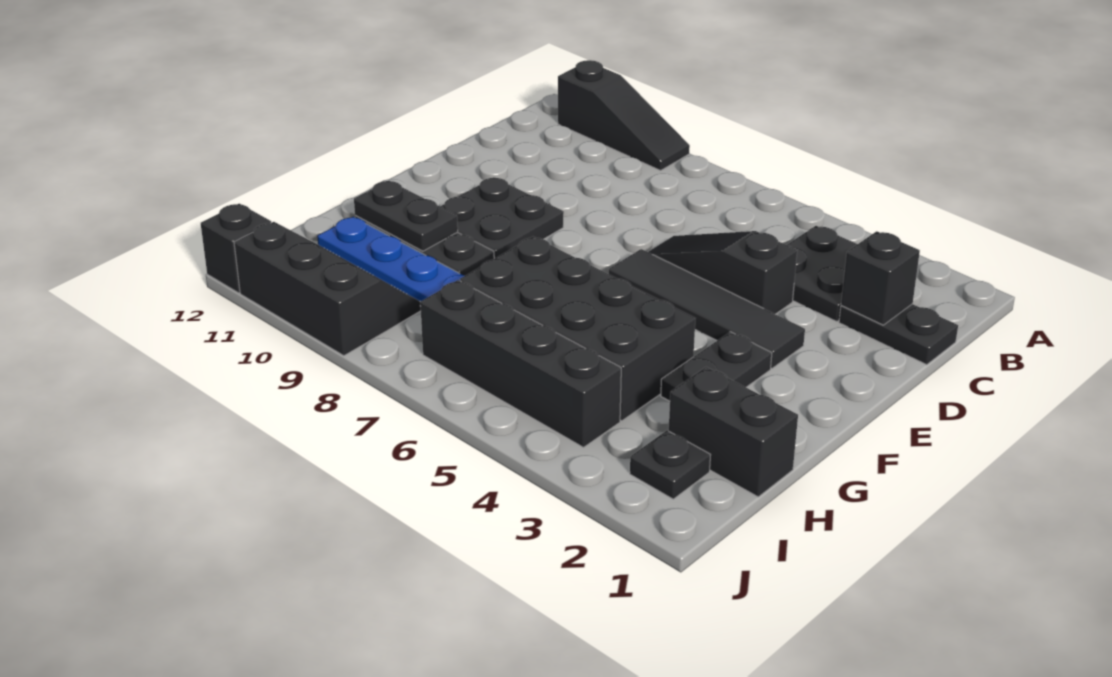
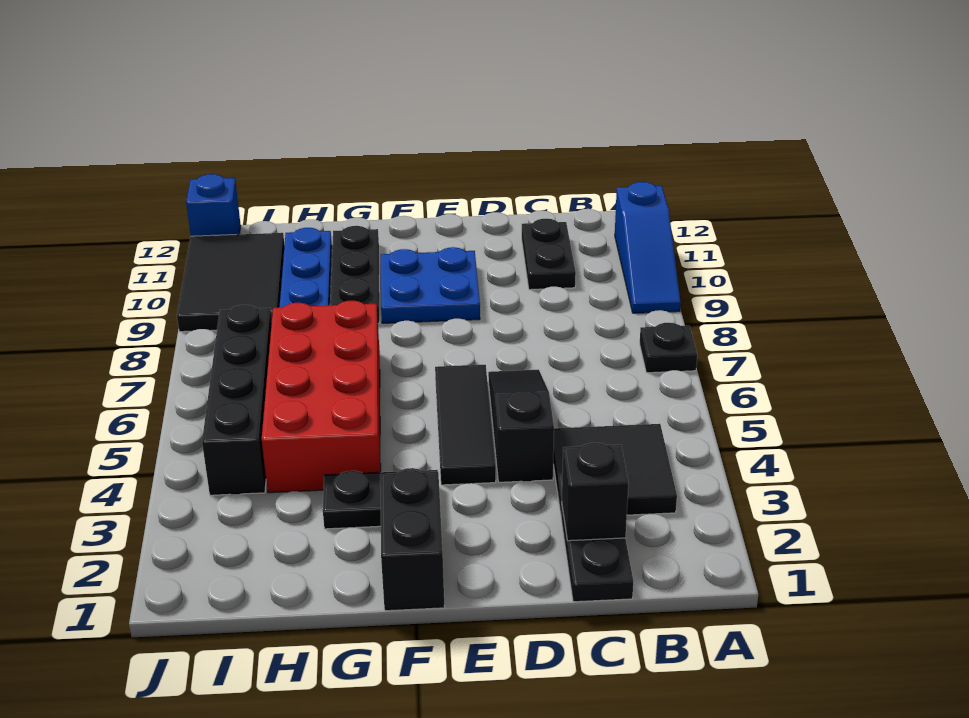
black 1x3 slope [558,60,690,171] -> blue 1x3 slope [615,182,681,313]
black 2x2 plate [787,226,857,322] -> black 2x2 tile [553,424,677,515]
black 1x4 tile [609,249,805,368] -> black 1x3 tile [435,365,496,485]
black 2x2 plate [440,177,564,259] -> blue 2x2 plate [381,247,480,323]
black 2x4 brick [460,237,696,421] -> red 2x4 brick [262,300,381,493]
black 1x2 plate [354,181,458,251] -> black 1x2 plate moved to [522,219,576,290]
black 1x2 brick [669,367,798,497] -> black 1x2 brick moved to [380,470,445,611]
black 1x1 plate [630,431,710,499] -> black 1x1 plate moved to [640,323,697,373]
black 2x3 slope [234,222,421,356] -> black 2x3 tile [177,233,285,332]
black 1x1 brick [201,204,271,293] -> blue 1x1 brick [186,174,241,236]

